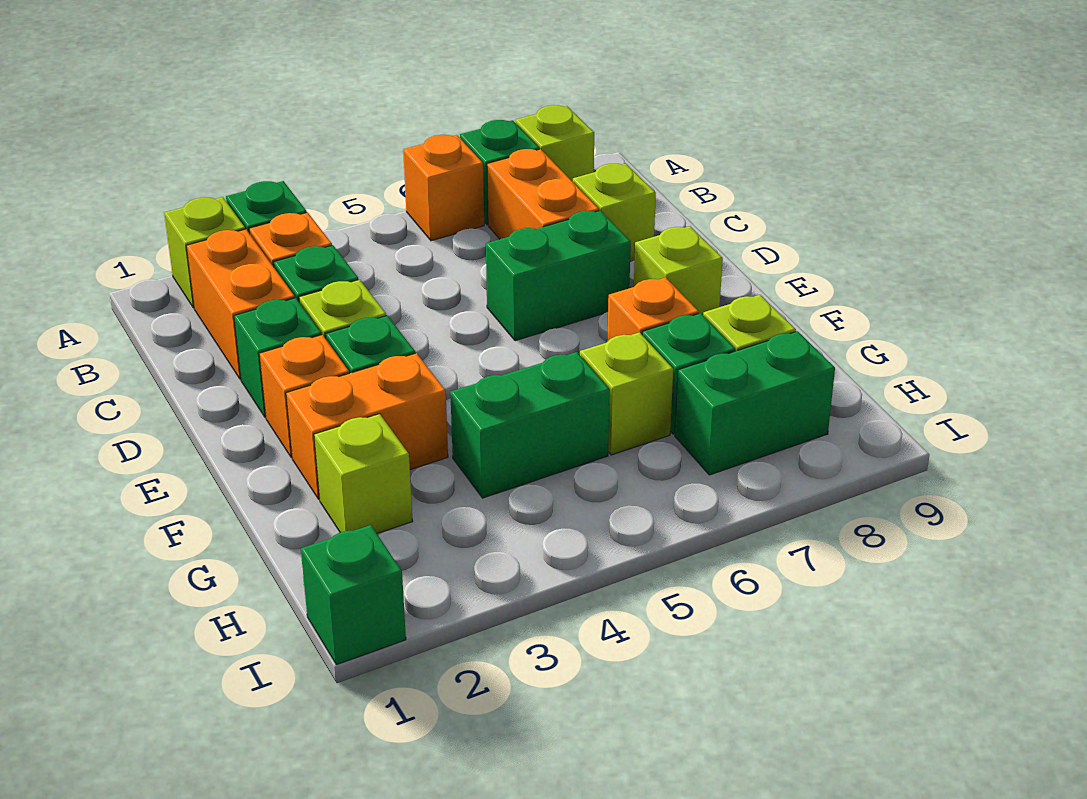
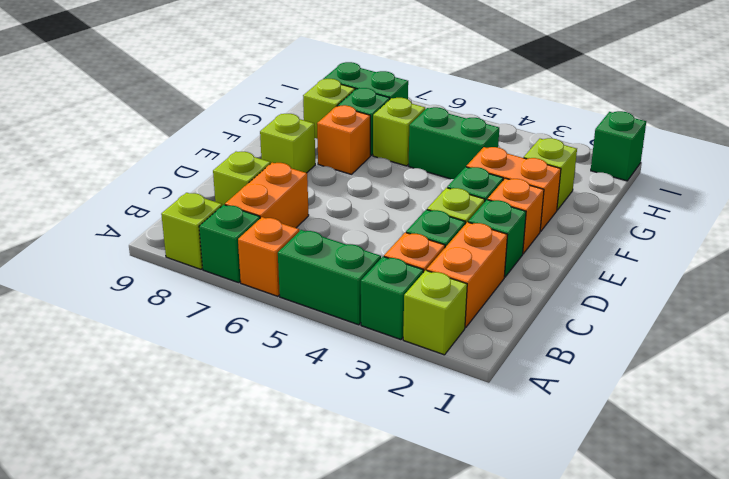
green 1x2 brick [486,210,631,341] -> green 1x2 brick moved to [278,230,381,325]

